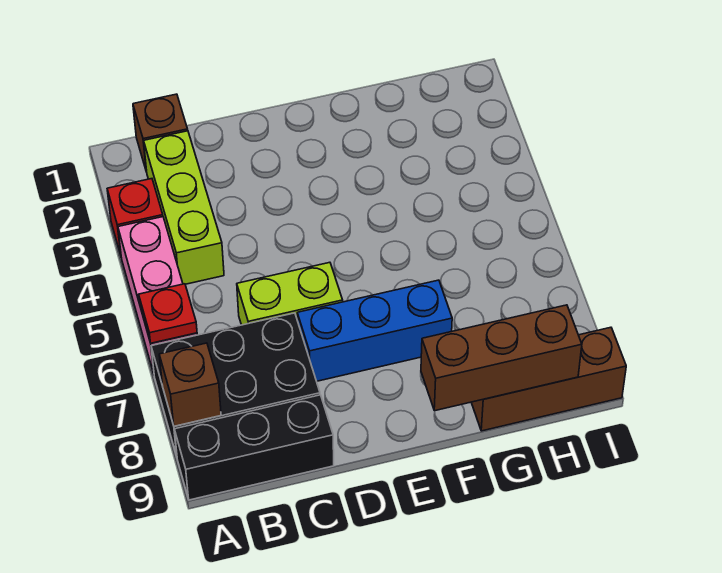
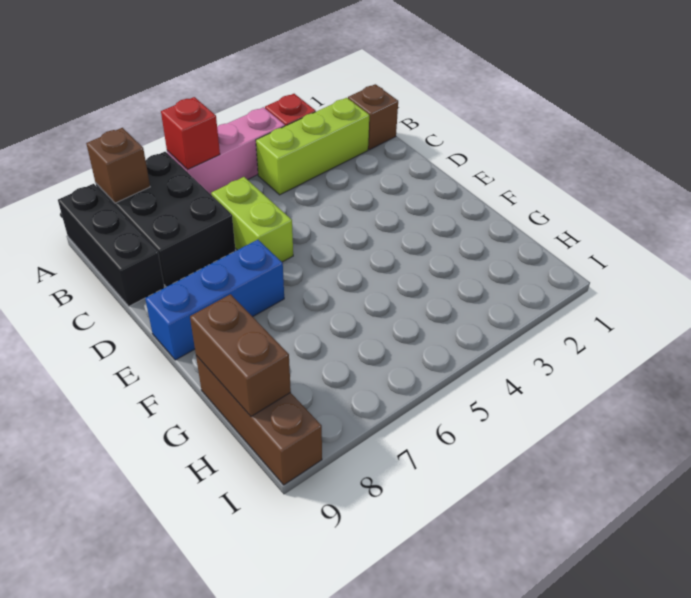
red 1x1 plate [139,284,197,343] -> red 1x1 brick [161,97,220,170]
blue 1x3 brick [297,280,452,381] -> blue 1x3 brick turned to [145,240,284,360]
brown 1x3 brick [421,305,582,411] -> brown 1x2 brick [190,294,291,416]

